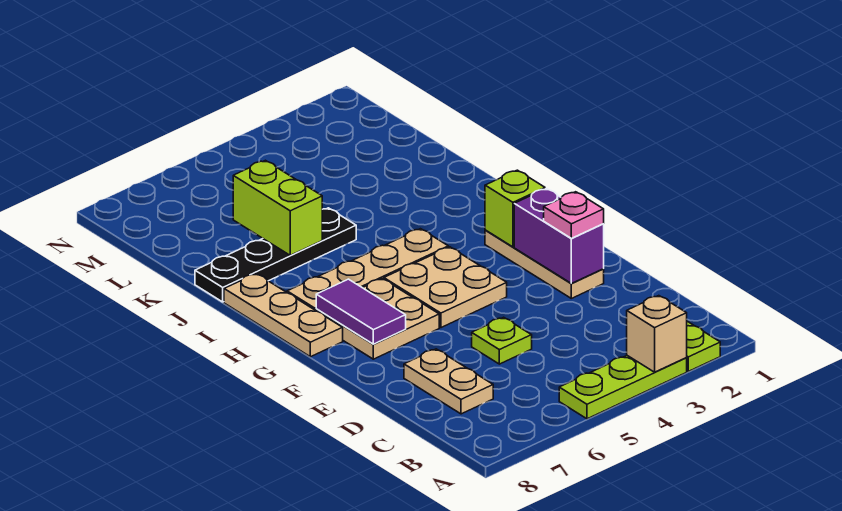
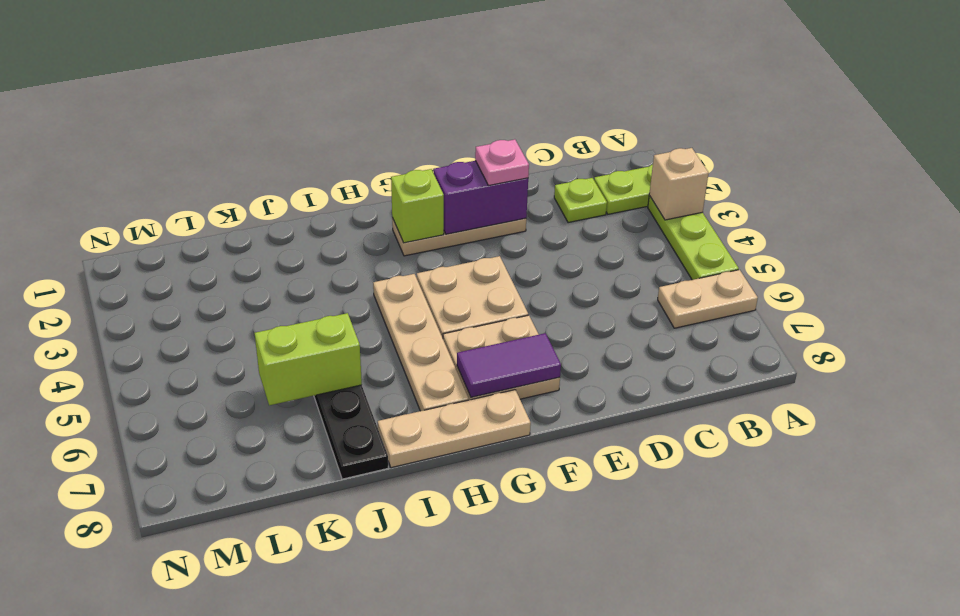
tan 1x2 plate [404,349,493,414] -> tan 1x2 plate moved to [658,270,758,328]
lime 1x1 plate [472,317,532,364] -> lime 1x1 plate moved to [554,178,607,223]

